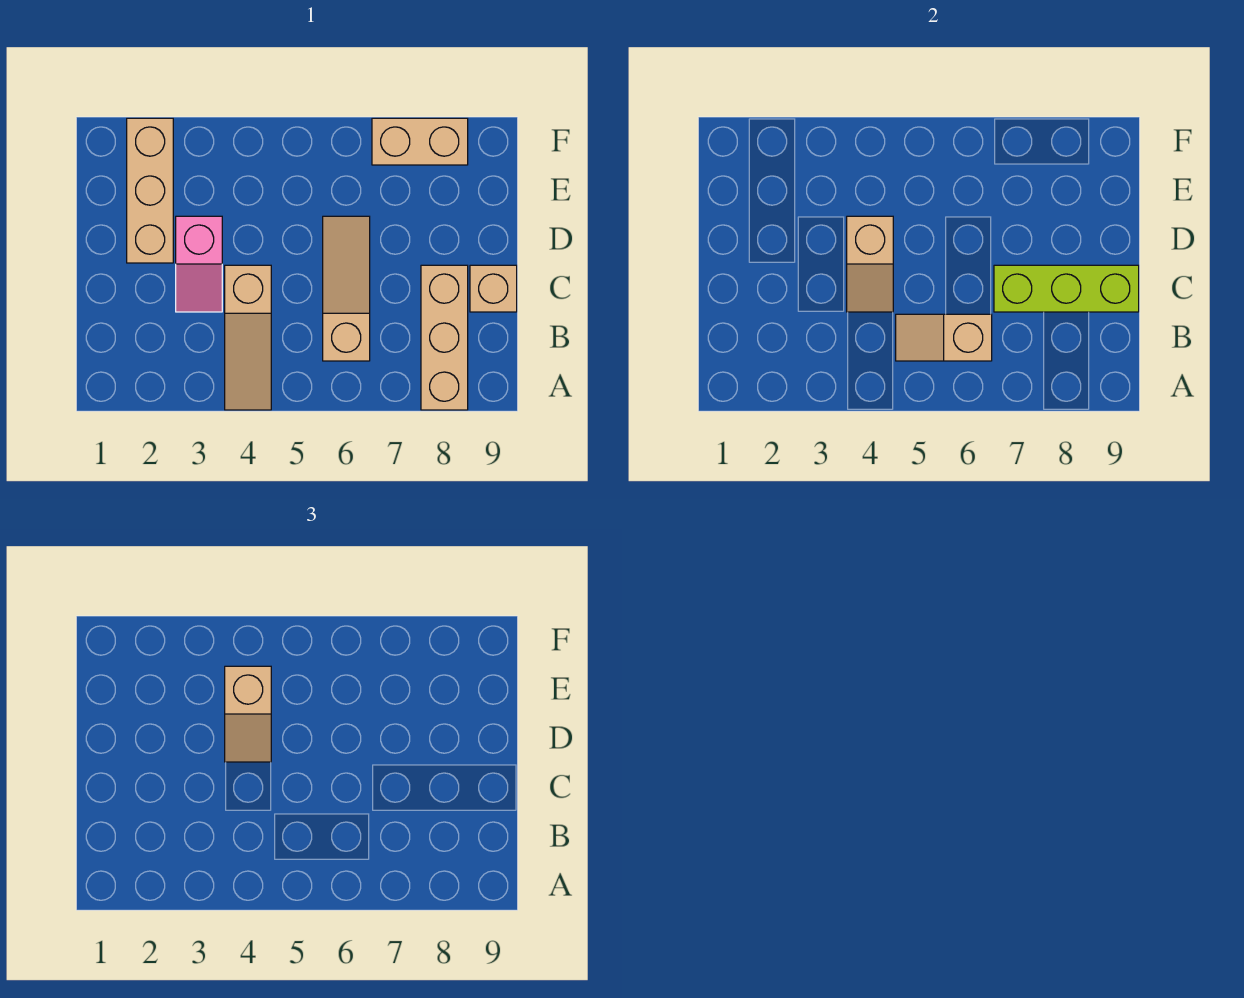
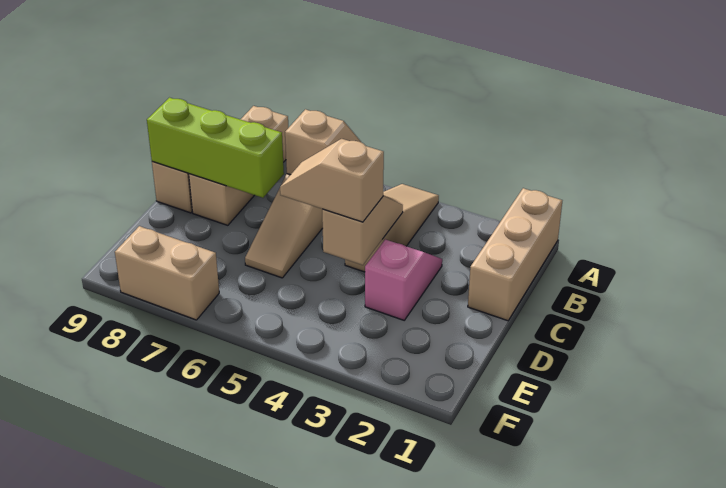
tan 1x3 brick [127,118,173,263] -> tan 1x3 brick moved to [468,188,562,321]
tan 1x2 slope [225,666,271,762] -> tan 1x2 slope turned to [280,139,384,222]

